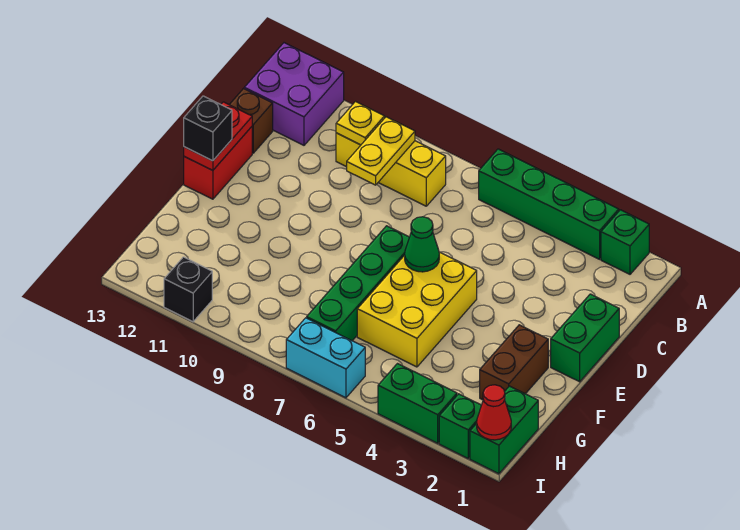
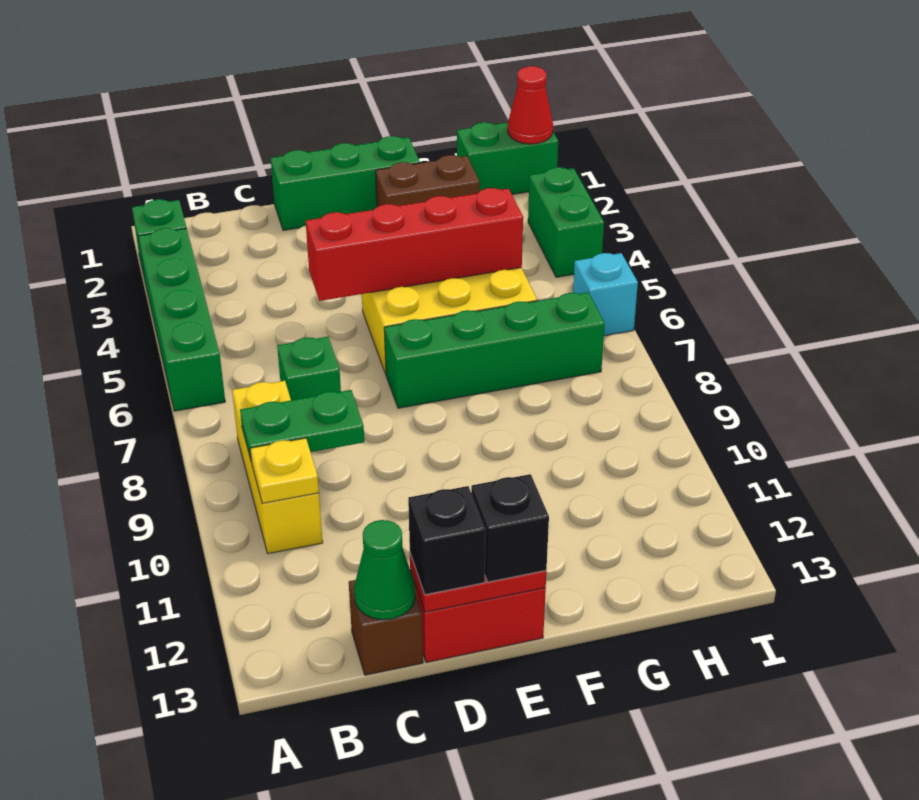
purple 2x2 brick [244,43,344,145] -> none
yellow 1x2 plate [347,117,415,185] -> green 1x2 plate [240,390,364,463]
green 1x2 brick [551,294,619,382] -> green 1x3 brick [271,136,420,230]
none -> red 1x4 brick [306,188,523,301]
green 1x1 cone [405,217,439,272] -> green 1x1 cone moved to [354,520,415,620]
green 1x1 brick [439,394,481,458] -> green 1x1 brick moved to [277,336,341,400]
cyan 1x2 brick [286,318,365,398] -> cyan 1x1 brick [573,253,638,336]
black 1x1 brick [164,257,212,322] -> black 1x1 brick moved to [408,486,485,595]

